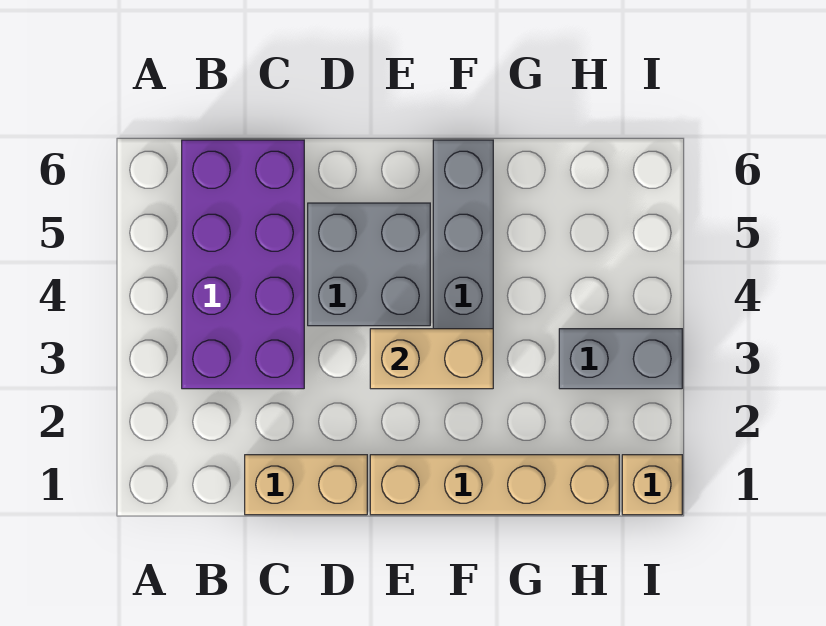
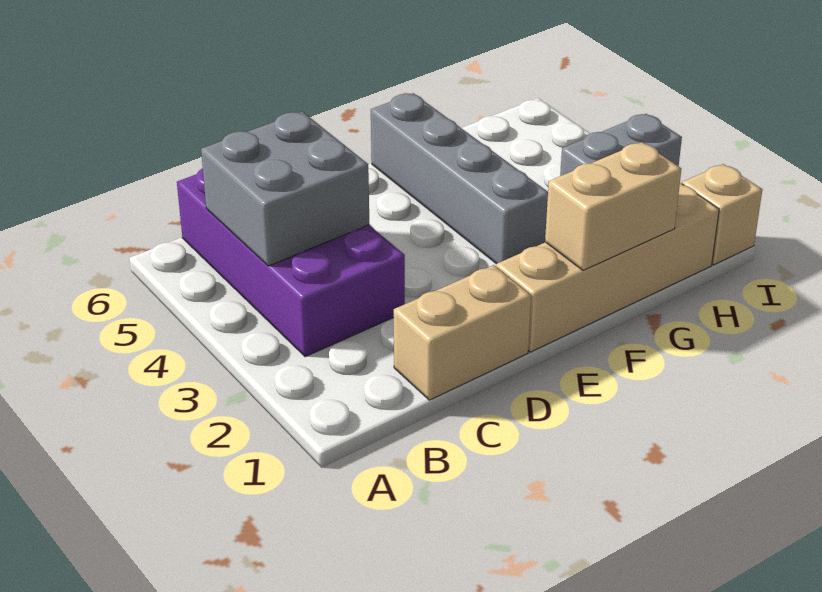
grey 2x2 brick [308,203,430,326] -> grey 2x2 brick moved to [201,112,369,266]
tan 1x2 brick [370,329,493,389] -> tan 1x2 brick moved to [545,142,681,270]

